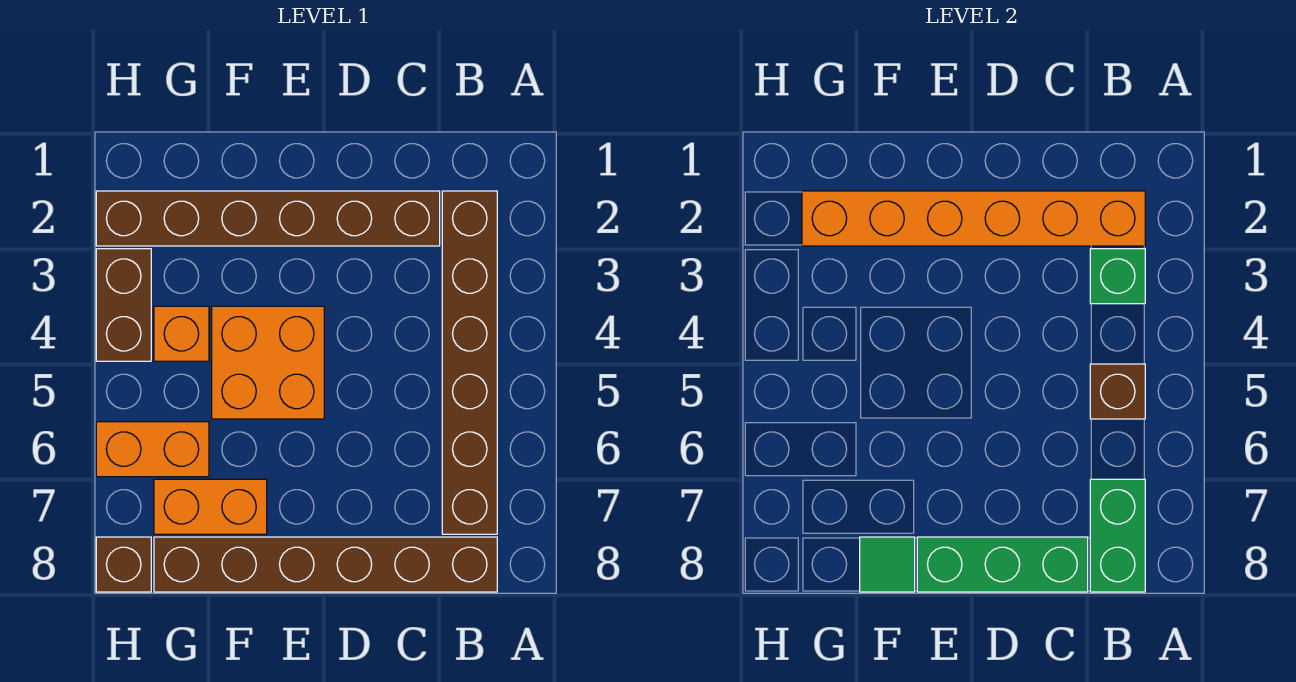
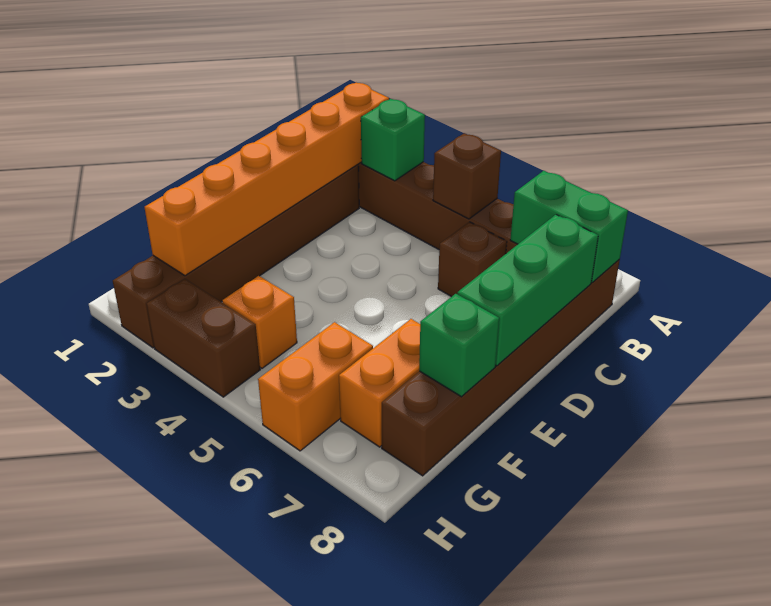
orange 2x2 brick [212,306,324,419] -> none
green 1x1 tile [860,537,915,592] -> green 1x1 brick [419,294,499,397]
brown 1x1 brick [96,537,151,592] -> brown 1x1 brick moved to [438,222,507,297]

